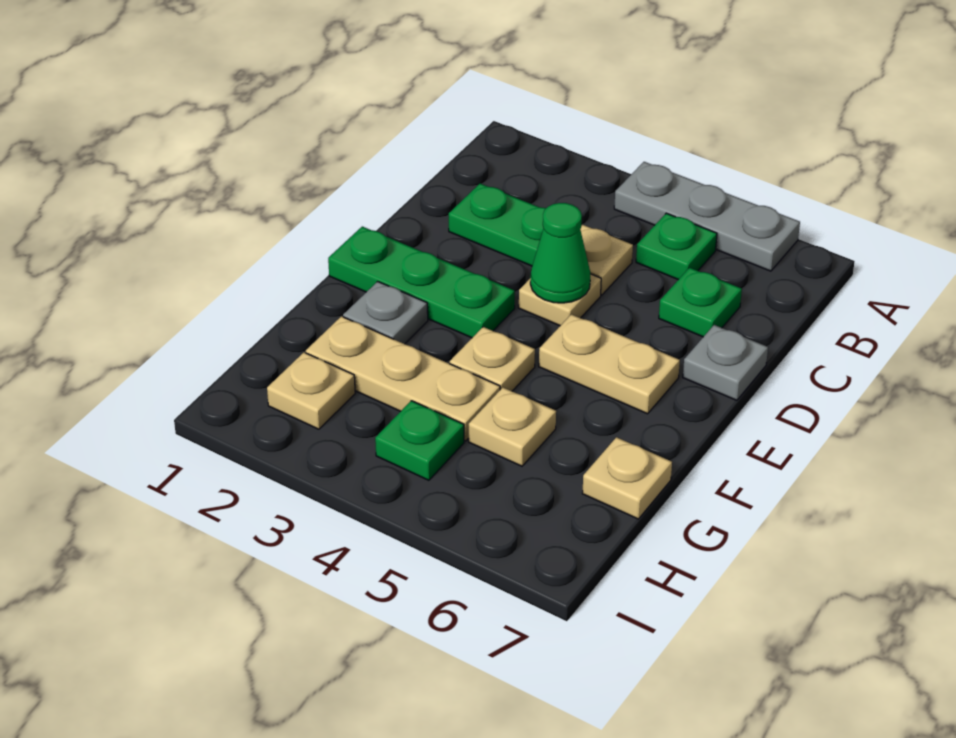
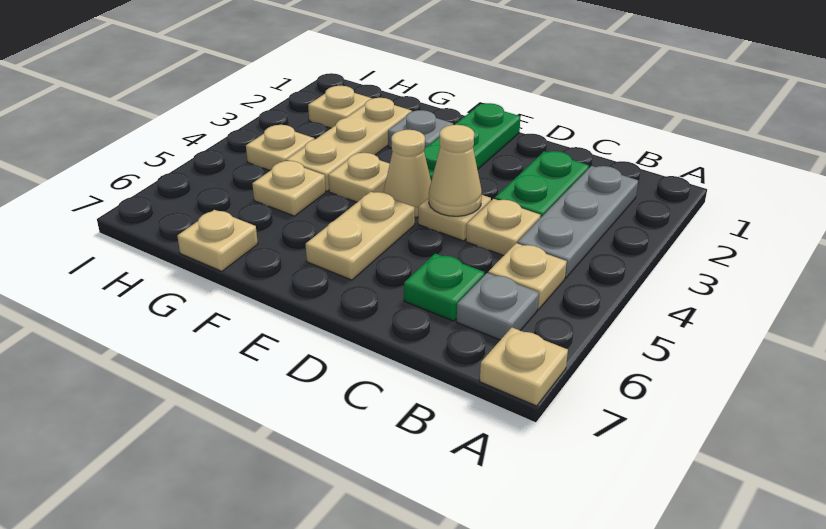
grey 1x3 plate [614,162,800,271] -> grey 1x3 plate moved to [517,166,638,278]
none -> tan 1x1 plate [480,328,568,406]
green 1x1 plate [636,213,717,280] -> tan 1x1 plate [488,243,567,309]
green 1x1 cone [530,203,590,303] -> tan 1x1 cone [429,125,482,216]
grey 1x1 plate [683,325,768,400] -> grey 1x1 plate moved to [457,273,539,340]
none -> tan 1x1 cone [383,130,431,217]
green 1x1 plate [375,401,464,480] -> tan 1x1 plate [246,125,314,171]

